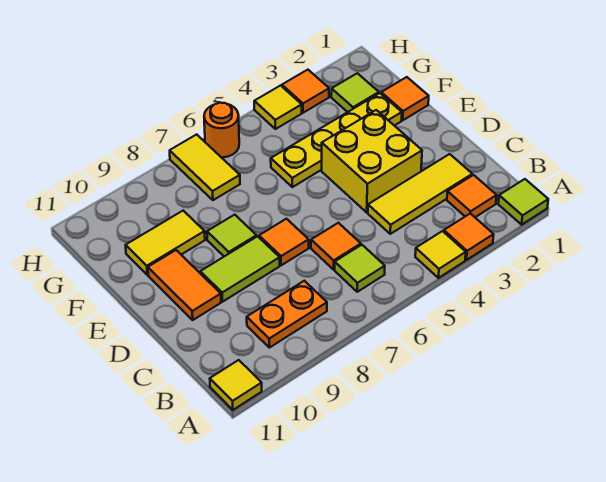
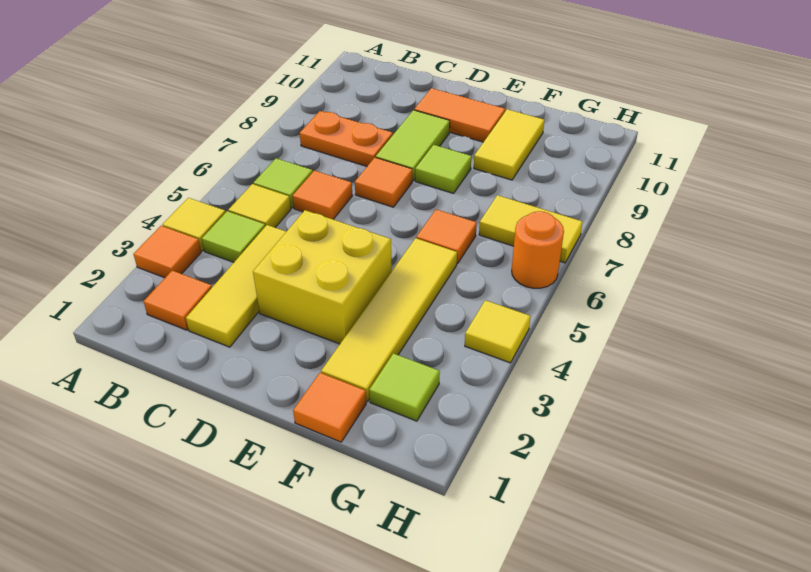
lime 1x1 tile [498,179,548,225] -> lime 1x1 tile moved to [202,211,265,262]
yellow 1x1 tile [210,360,262,410] -> yellow 1x1 tile moved to [228,184,291,227]
orange 1x2 plate [247,281,327,348] -> orange 1x2 plate turned to [300,111,393,166]
yellow 1x4 plate [271,93,402,187] -> yellow 1x4 tile [321,238,457,402]
orange 1x1 tile [282,70,329,113] -> orange 1x1 tile moved to [416,209,477,264]

